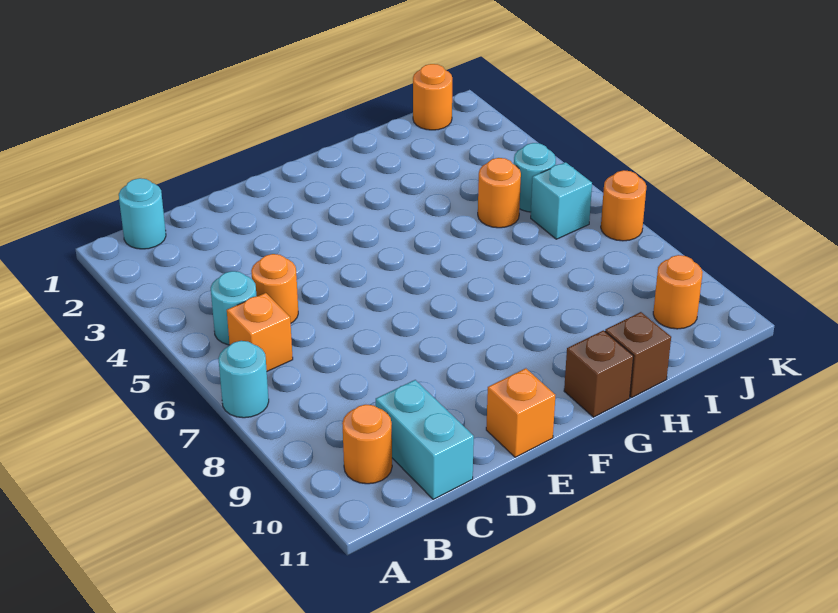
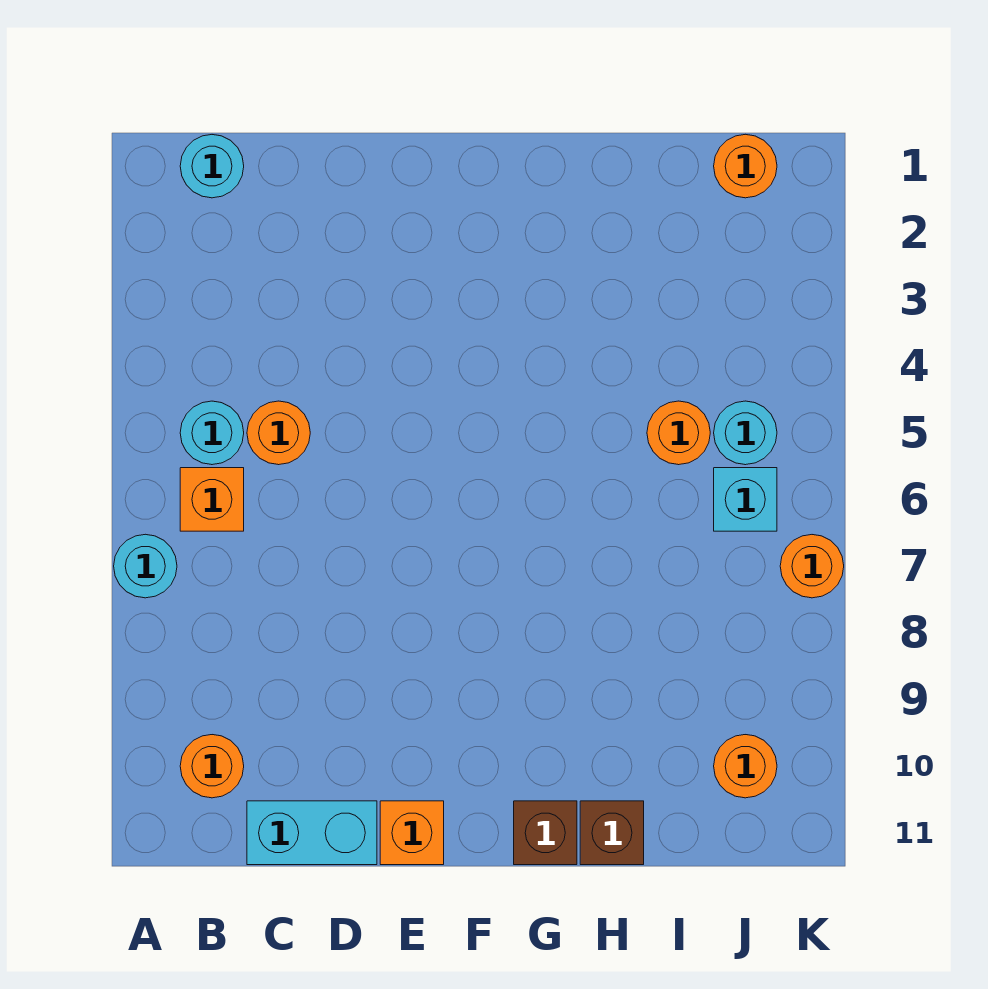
cyan 1x2 brick [376,380,474,499] -> cyan 1x2 brick turned to [247,801,377,865]

